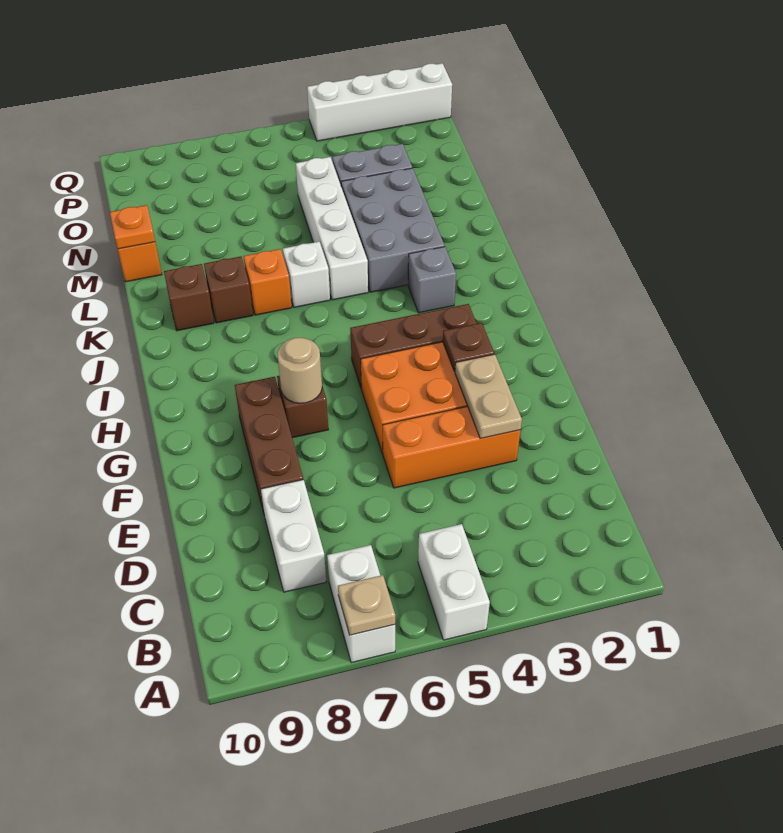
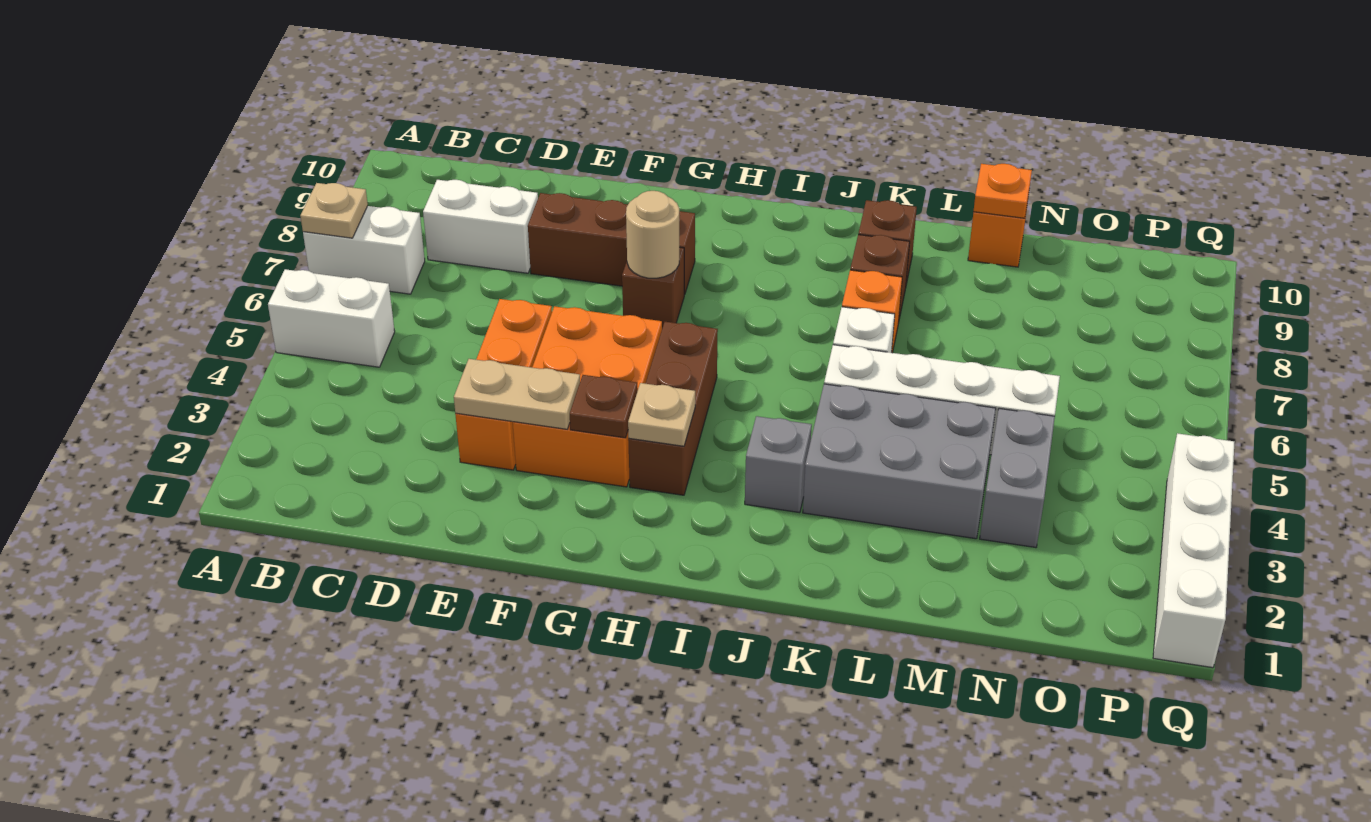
none -> tan 1x1 plate [628,383,695,446]

